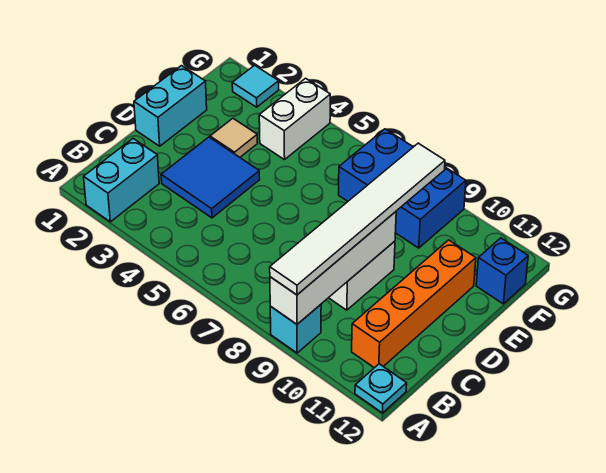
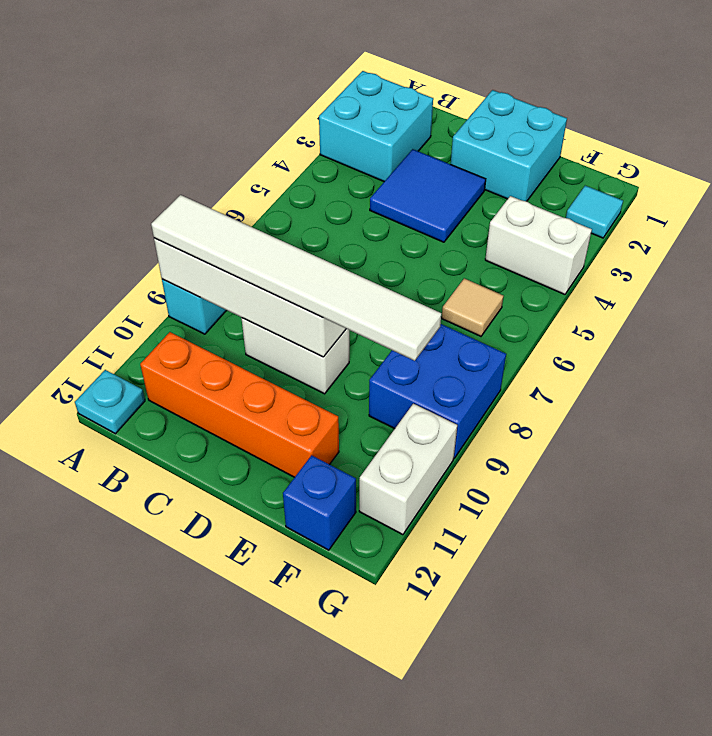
cyan 1x2 brick [84,139,159,222] -> cyan 2x2 brick [319,71,433,181]
cyan 1x2 brick [134,66,207,146] -> cyan 2x2 brick [451,90,567,201]
tan 1x1 tile [210,119,258,157] -> tan 1x1 tile moved to [442,278,503,336]
blue 2x3 brick [339,129,466,248] -> blue 2x2 brick [369,324,506,458]
none -> white 1x2 brick [359,404,457,535]

